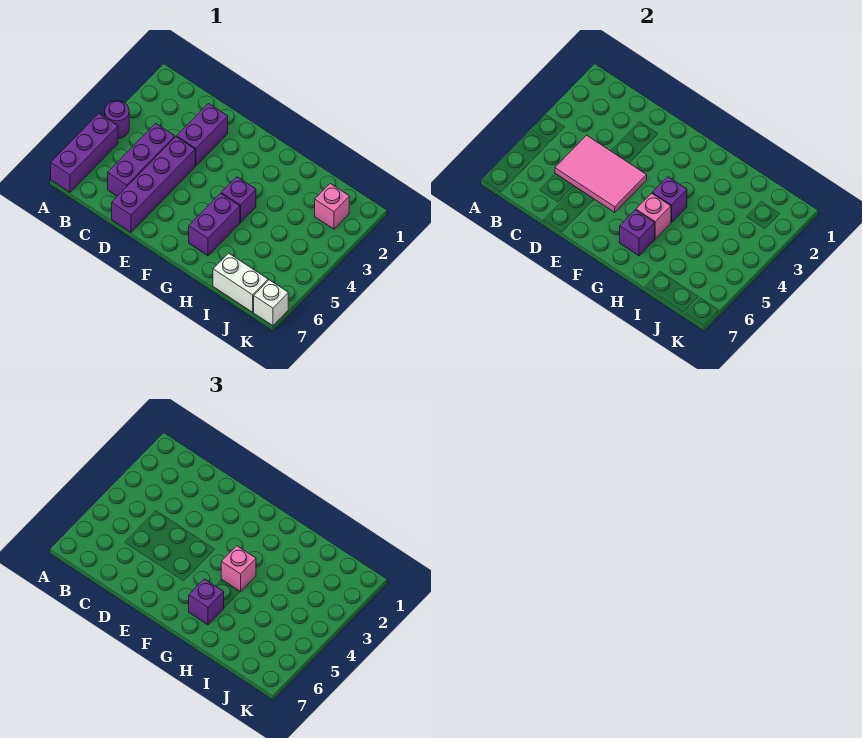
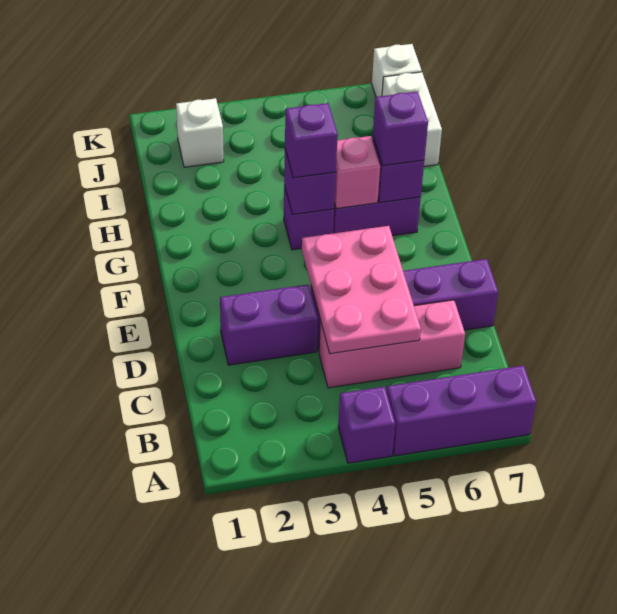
purple 1x1 round brick [105,101,129,139] -> purple 1x1 brick [338,387,395,463]
purple 1x3 brick [108,123,175,196] -> pink 1x3 brick [319,300,465,388]
pink 2x3 tile [555,135,647,212] -> pink 2x3 plate [302,226,421,354]
pink 1x1 brick [221,546,256,591] -> purple 1x1 brick [285,103,338,178]
pink 1x1 brick [315,183,349,229] -> white 1x1 brick [176,98,224,167]

